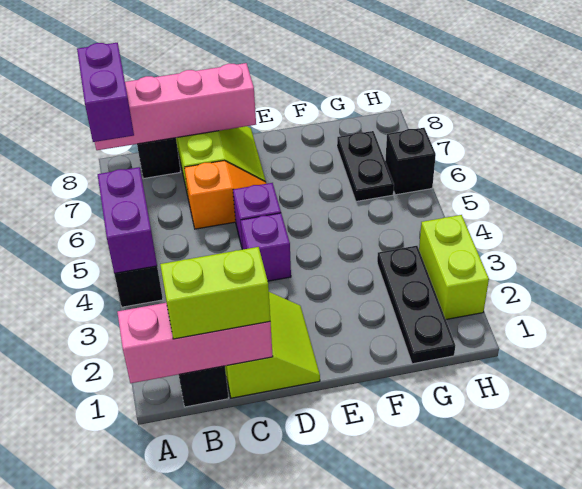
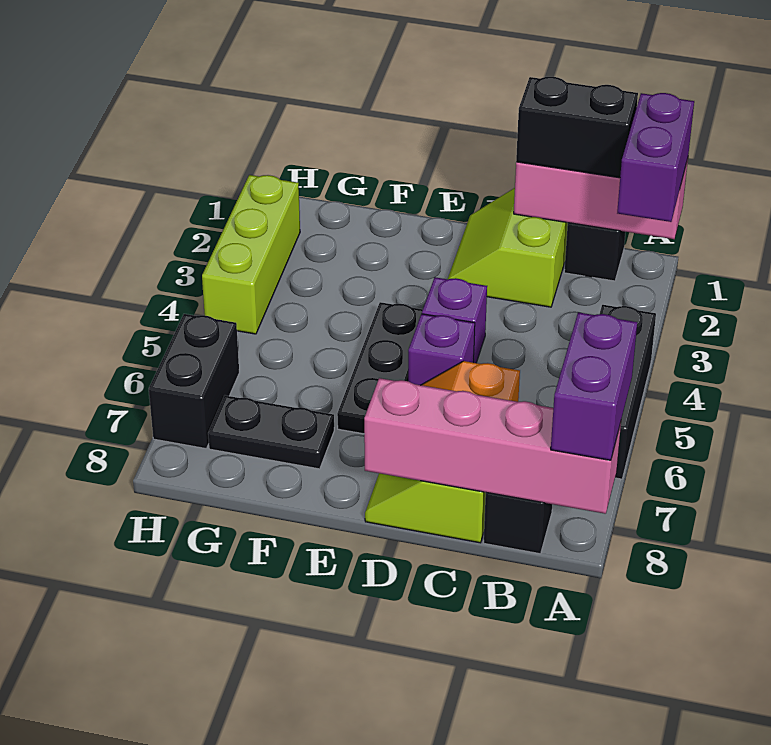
purple 1x2 brick [98,167,157,273] -> purple 1x2 brick moved to [617,93,694,222]
lime 1x2 brick [160,247,270,339] -> black 1x2 brick [516,77,638,178]
black 1x3 plate [377,246,455,364] -> black 1x3 plate moved to [337,302,423,434]
black 1x2 plate [337,131,394,202] -> black 1x2 plate turned to [208,395,334,469]
lime 1x2 brick [419,215,489,319] -> lime 1x3 brick [202,175,300,334]
black 1x1 brick [385,128,436,195] -> black 1x2 brick [149,314,239,449]

